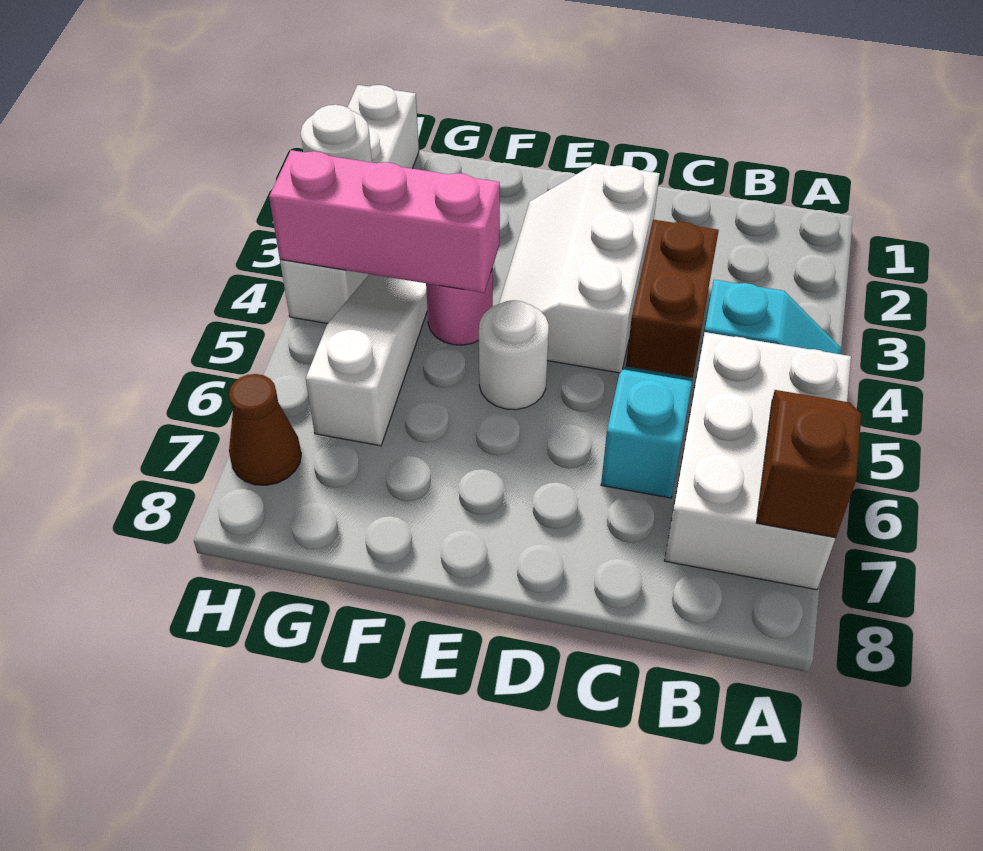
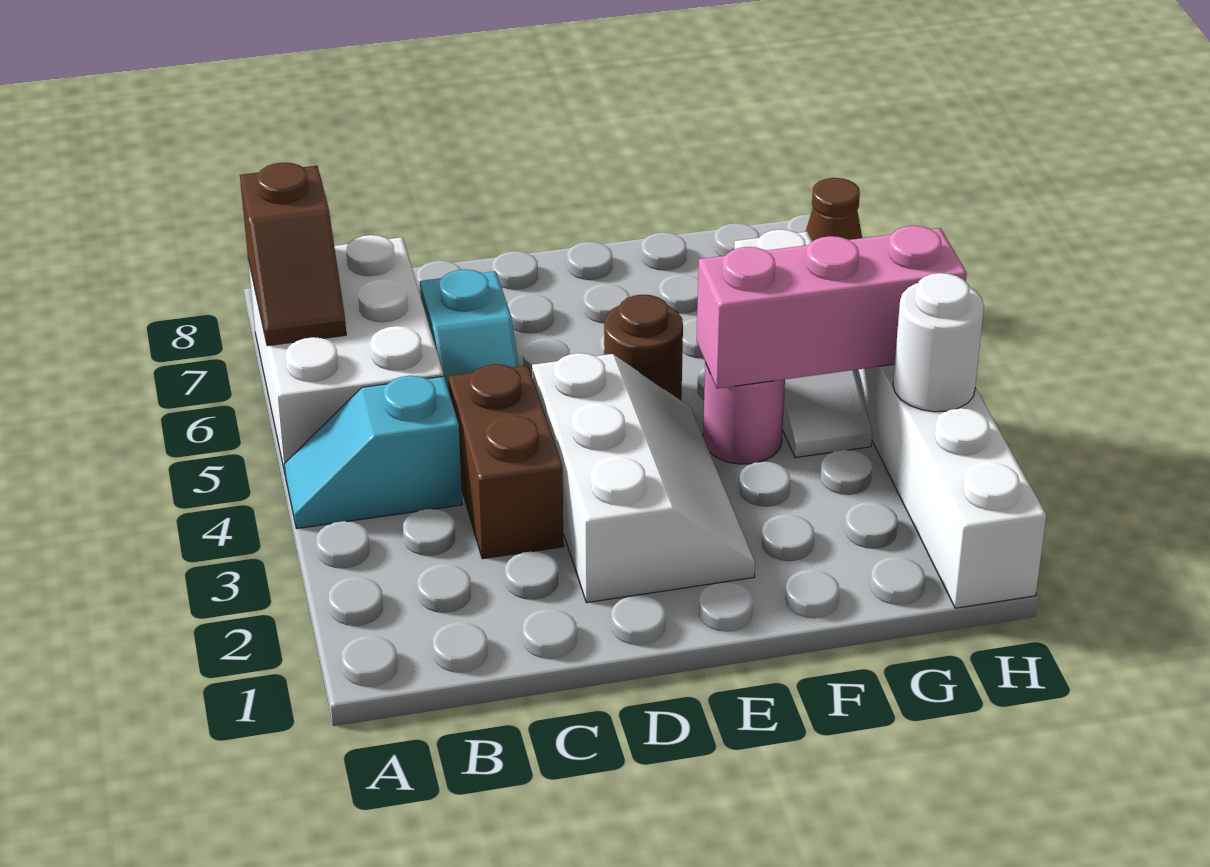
white 1x1 round brick [479,300,549,410] -> brown 1x1 round brick [604,295,683,400]

